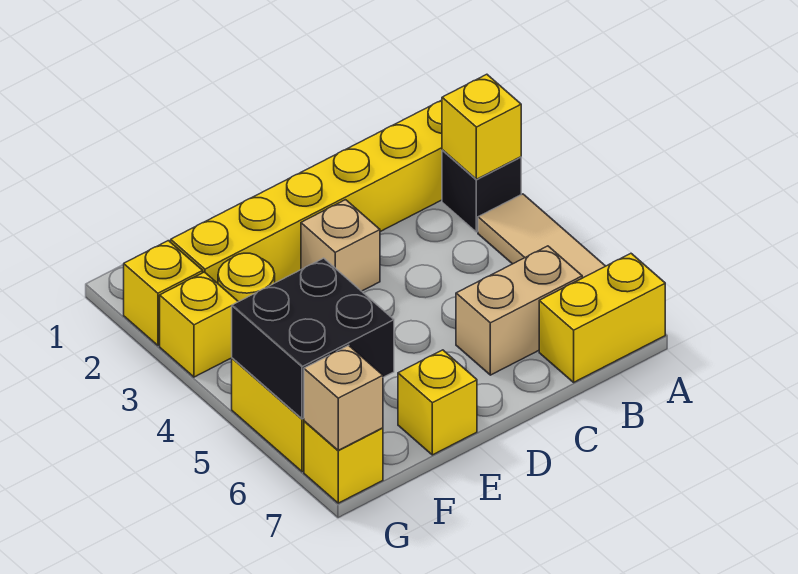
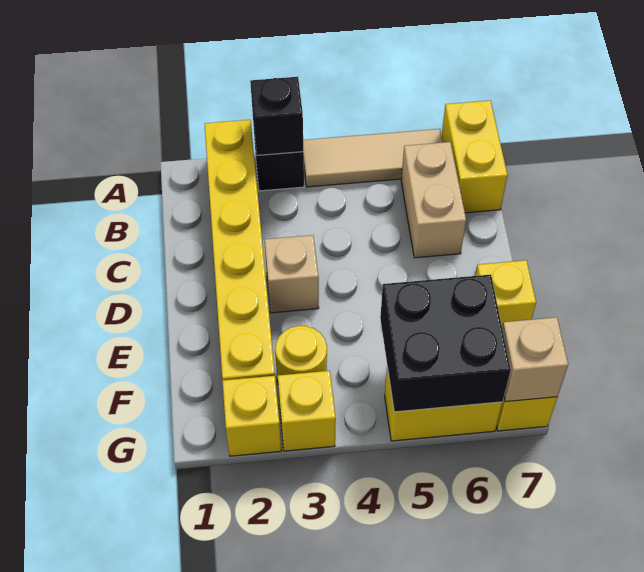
yellow 1x1 brick [442,74,521,179] -> black 1x1 brick [250,77,303,155]

